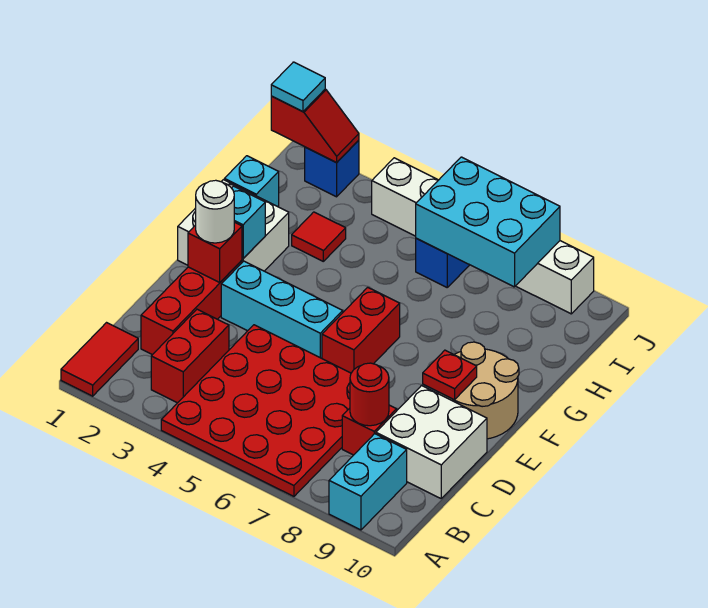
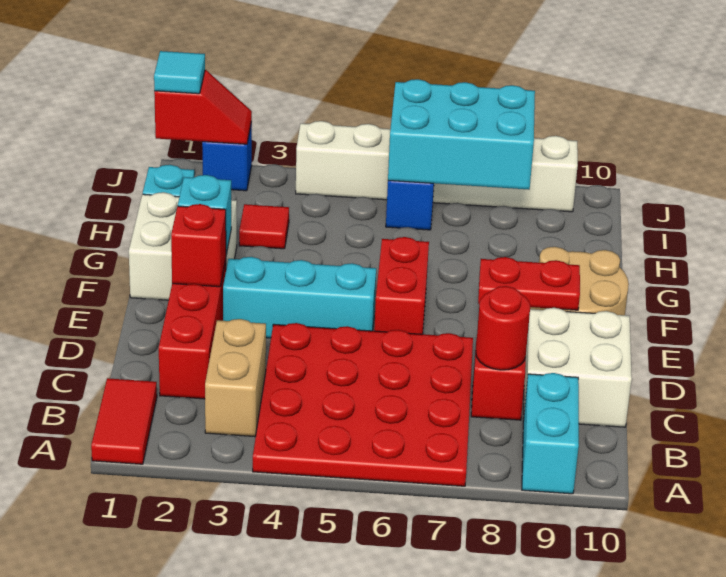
red 1x2 brick [151,309,229,403] -> tan 1x2 brick [205,319,266,437]
white 1x1 round brick [196,180,234,243] -> none
red 1x1 plate [423,350,477,400] -> red 1x2 plate [478,257,580,310]

